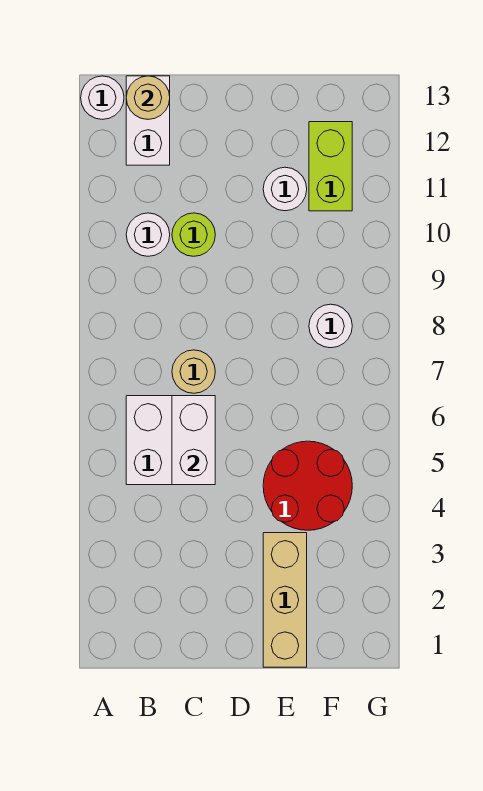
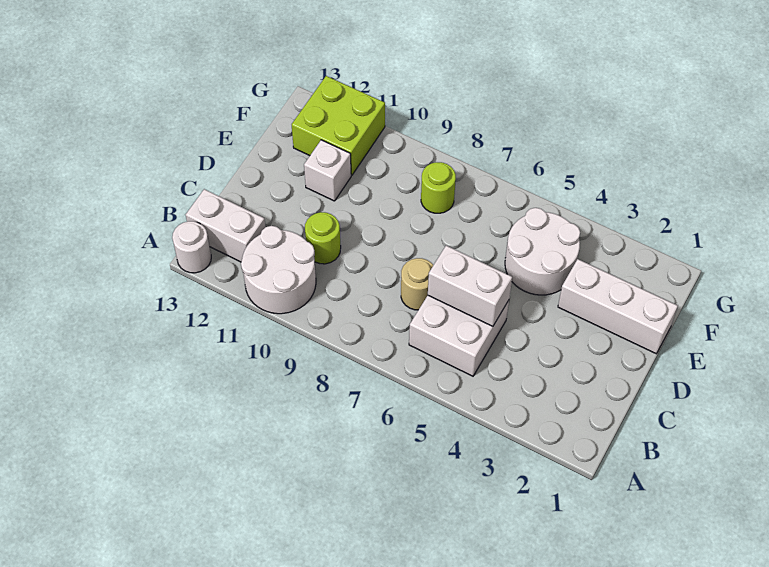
white 1x1 round brick [126,213,170,256] -> white 2x2 round brick [241,226,316,314]
tan 1x1 round brick [126,76,170,119] -> none
tan 1x3 brick [263,533,307,667] -> white 1x3 brick [558,259,678,354]
red 2x2 round brick [263,441,352,530] -> white 2x2 round brick [505,208,580,295]
white 1x1 round brick [263,167,307,211] -> white 1x1 brick [304,140,351,201]
white 1x1 round brick [309,304,352,348] -> lime 1x1 round brick [421,162,456,213]
lime 1x2 brick [309,122,352,211] -> lime 2x2 brick [292,76,385,175]

